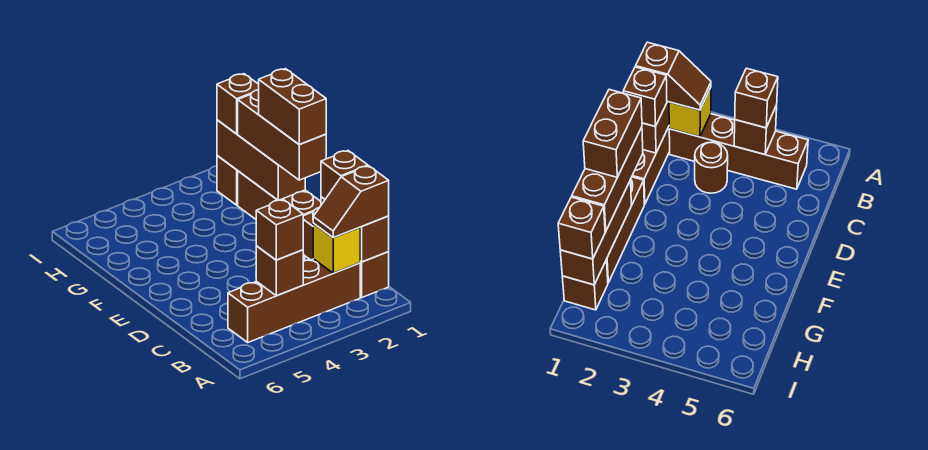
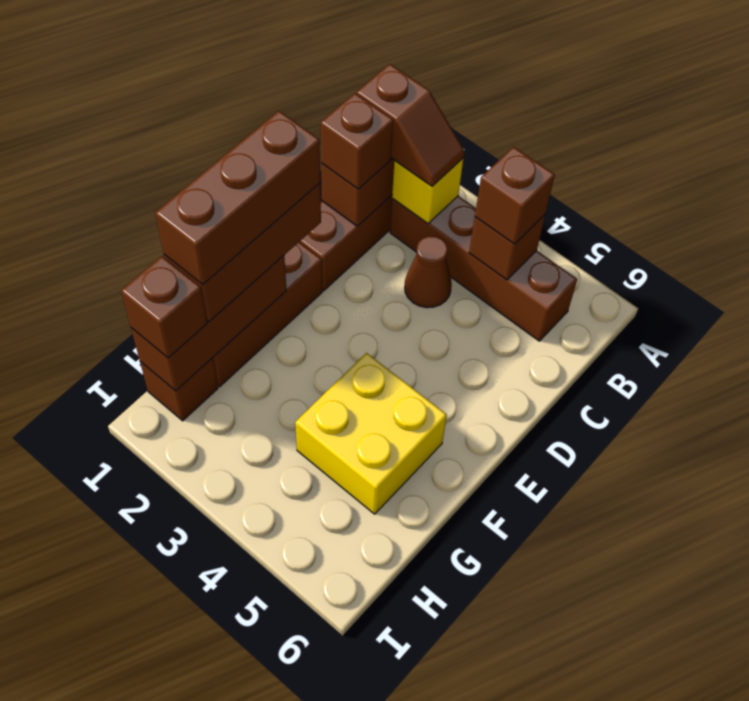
brown 1x1 round brick [695,142,728,193] -> brown 1x1 cone [405,236,452,308]
brown 1x2 brick [259,69,326,145] -> brown 1x3 brick [155,111,320,285]
none -> yellow 2x2 brick [295,353,447,514]

